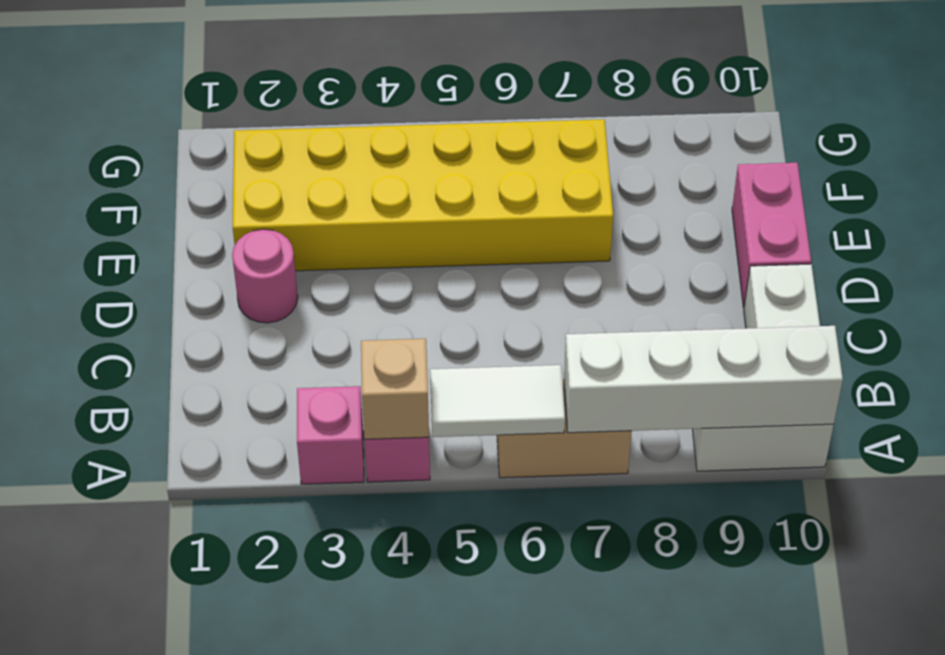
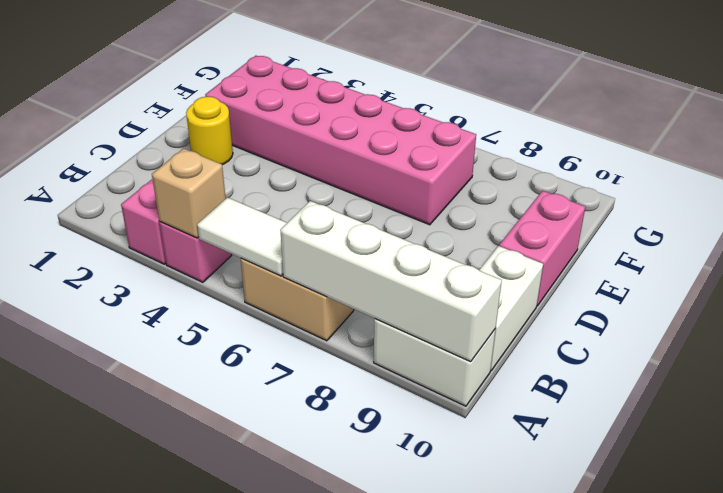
pink 1x1 round brick [232,229,298,323] -> yellow 1x1 round brick [186,97,233,165]
yellow 2x6 brick [233,119,613,271] -> pink 2x6 brick [205,56,476,225]

